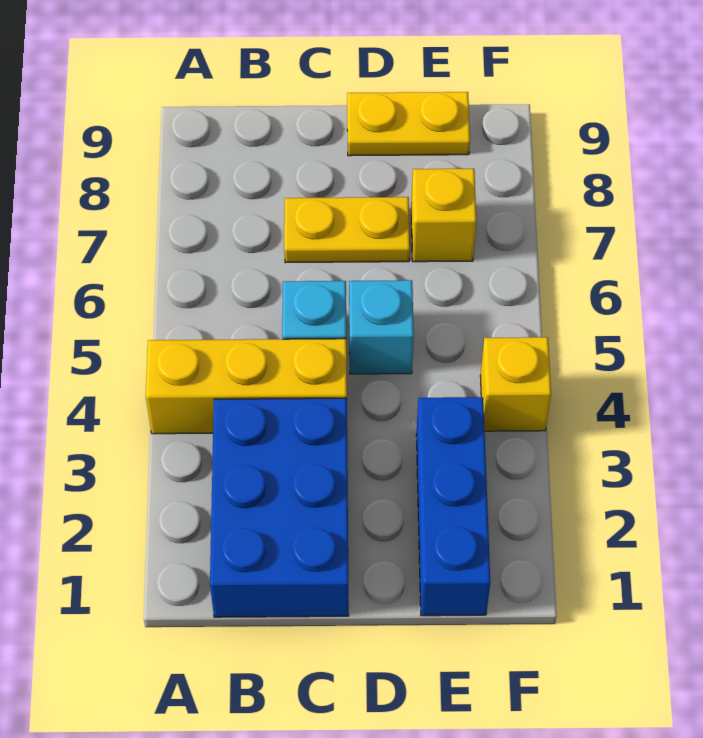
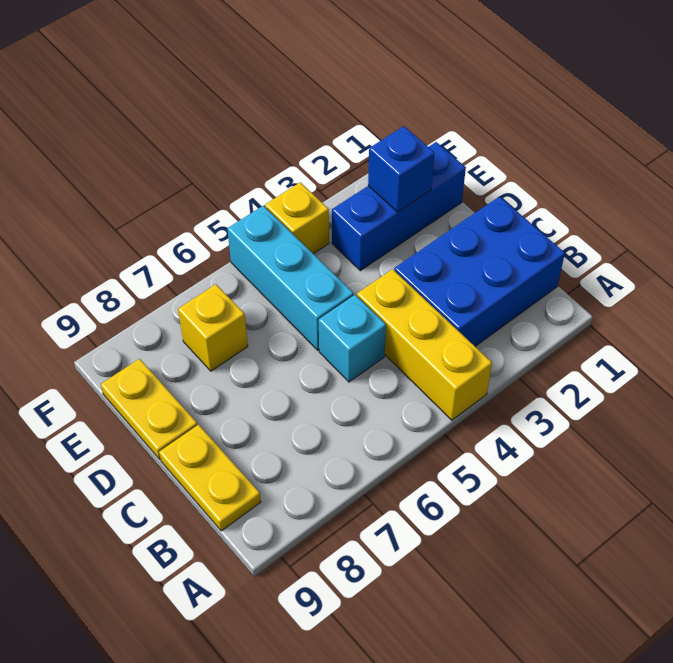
yellow 1x2 plate [284,197,410,263] -> yellow 1x2 plate moved to [159,425,261,531]
cyan 1x1 brick [349,280,414,374] -> cyan 1x3 brick [227,206,354,350]
none -> blue 1x1 brick [368,126,435,212]

